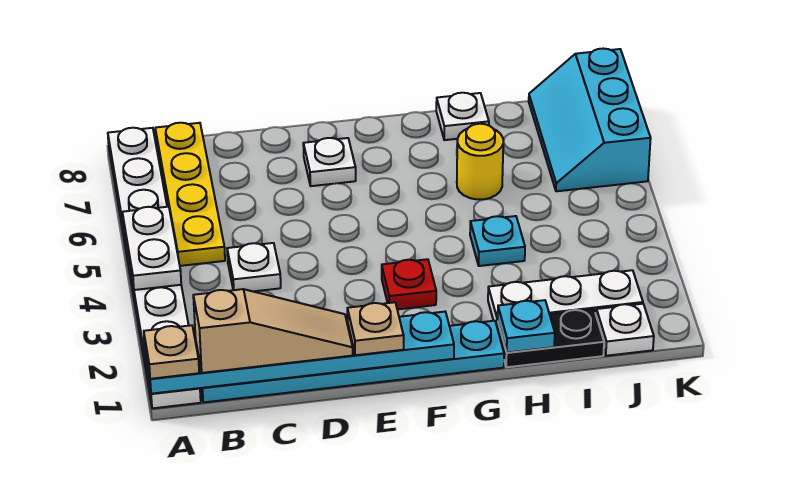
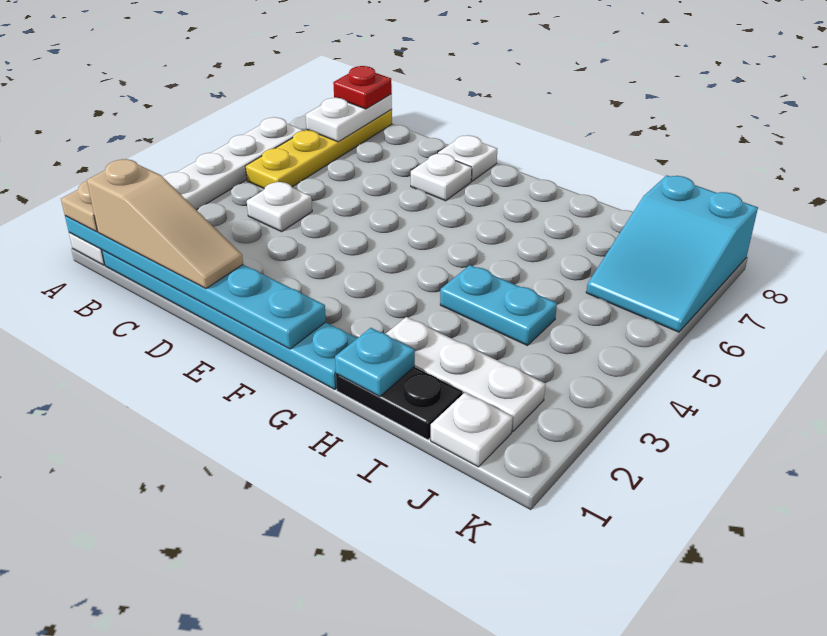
white 1x8 plate [108,128,201,408] -> white 1x6 plate [69,117,304,265]
white 1x2 plate [122,207,181,290] -> white 1x2 plate moved to [306,94,392,142]
tan 1x1 plate [347,302,404,355] -> none
red 1x1 plate [382,259,436,309] -> red 1x1 plate moved to [333,66,392,109]
cyan 1x1 plate [470,216,525,266] -> cyan 1x2 plate [440,265,557,346]
yellow 1x1 round brick [457,124,503,199] -> none
white 1x1 plate [436,93,489,140] -> white 1x1 plate moved to [438,135,497,181]
cyan 2x3 slope [529,49,651,191] -> cyan 2x3 slope turned to [586,175,758,332]

